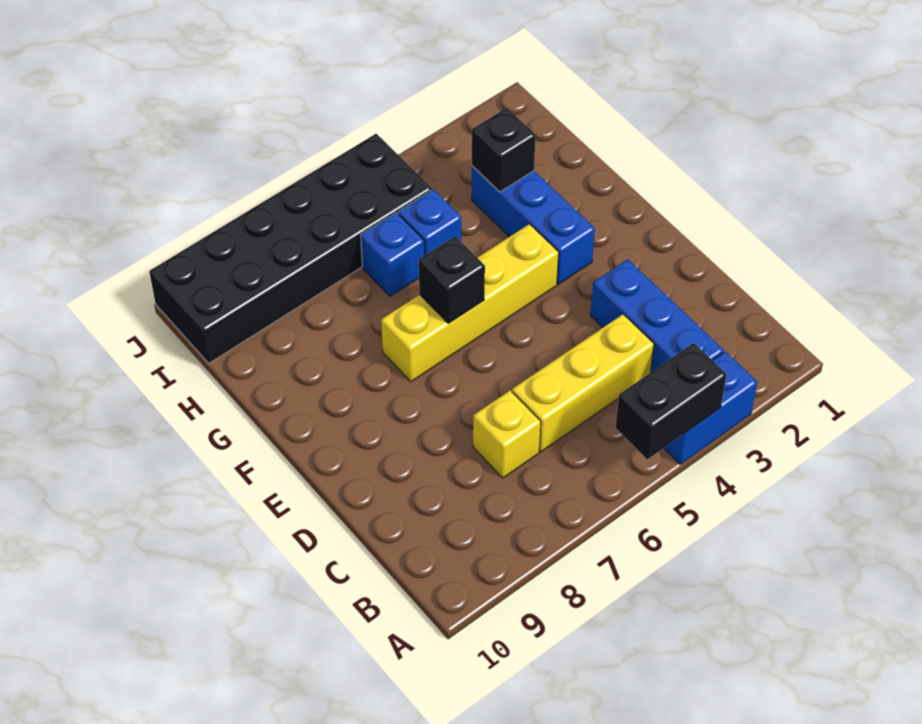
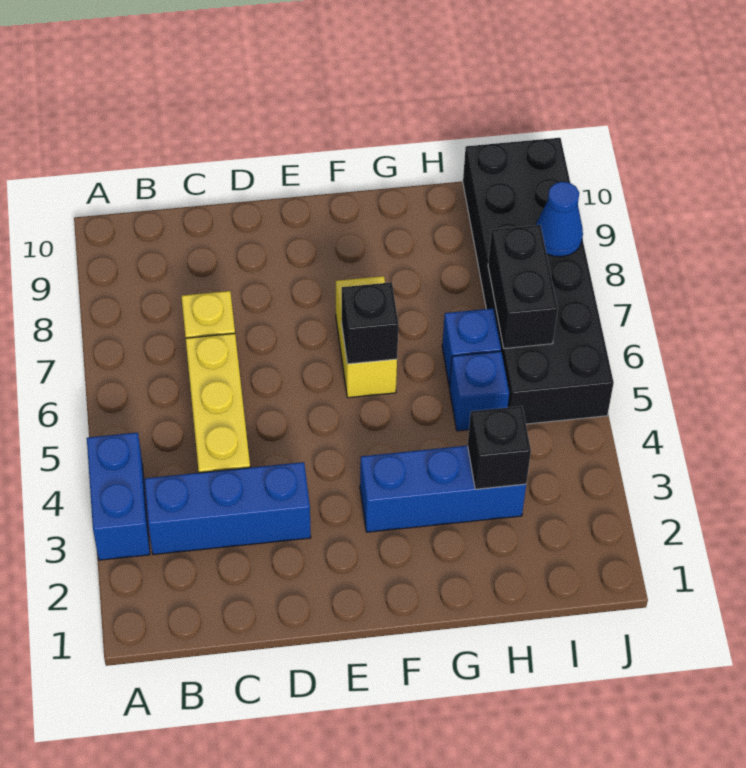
black 1x2 brick [615,343,727,459] -> black 1x2 brick moved to [488,225,558,349]
yellow 1x4 brick [381,224,559,382] -> yellow 1x2 brick [336,276,397,398]
none -> blue 1x1 cone [536,182,583,257]

